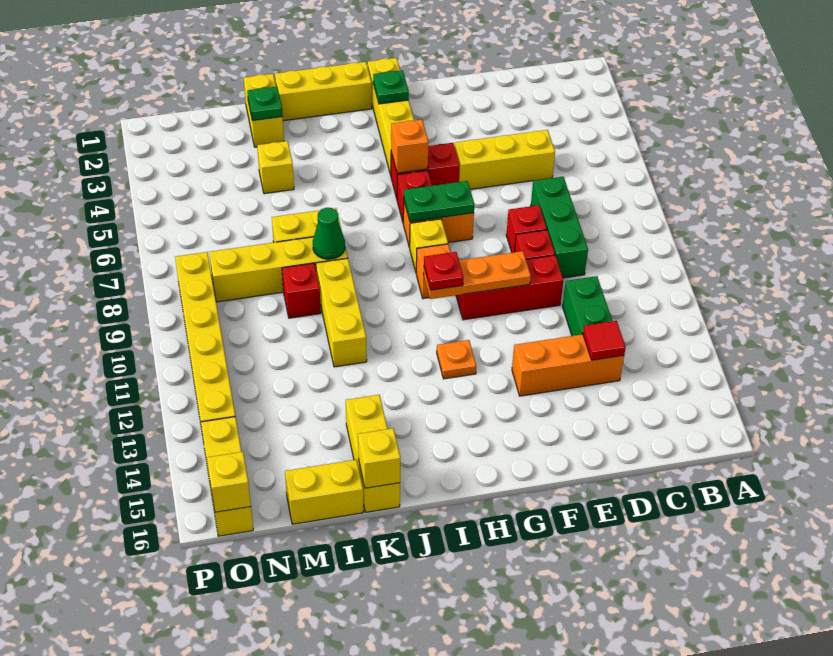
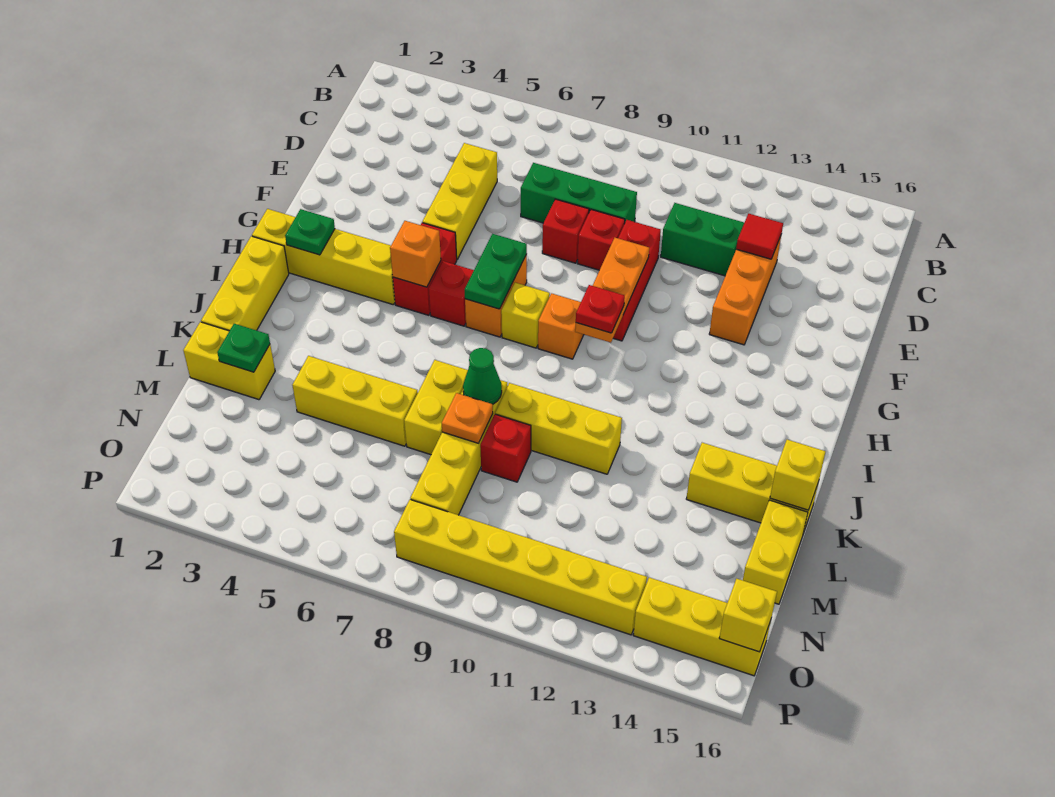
orange 1x1 plate [437,340,476,379] -> orange 1x1 plate moved to [442,393,493,444]
yellow 1x1 brick [257,141,294,194] -> yellow 1x3 brick [292,356,418,446]

